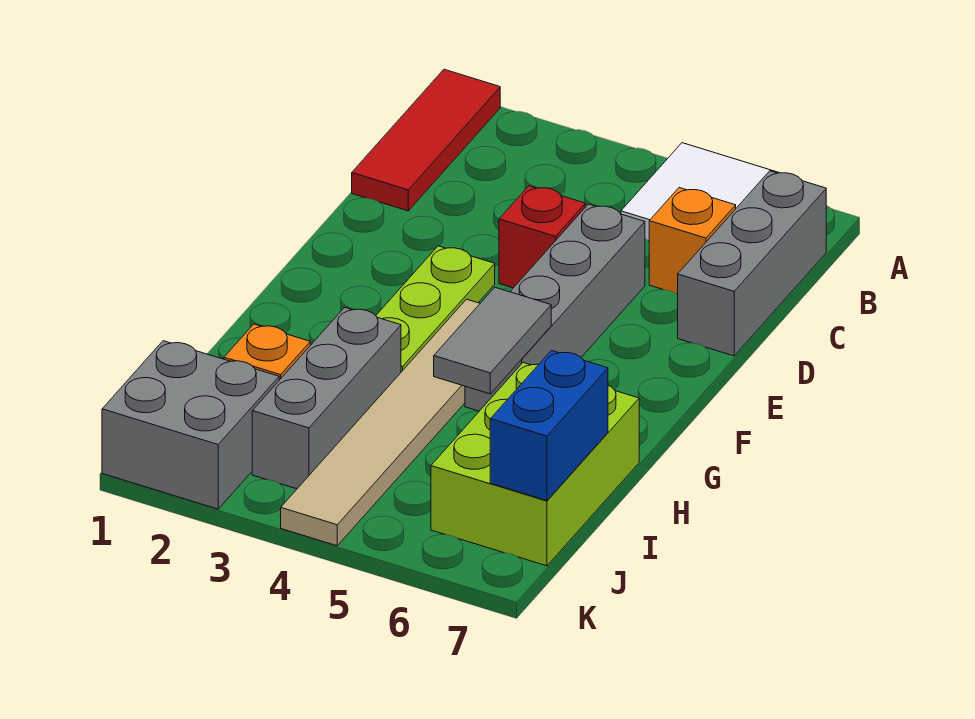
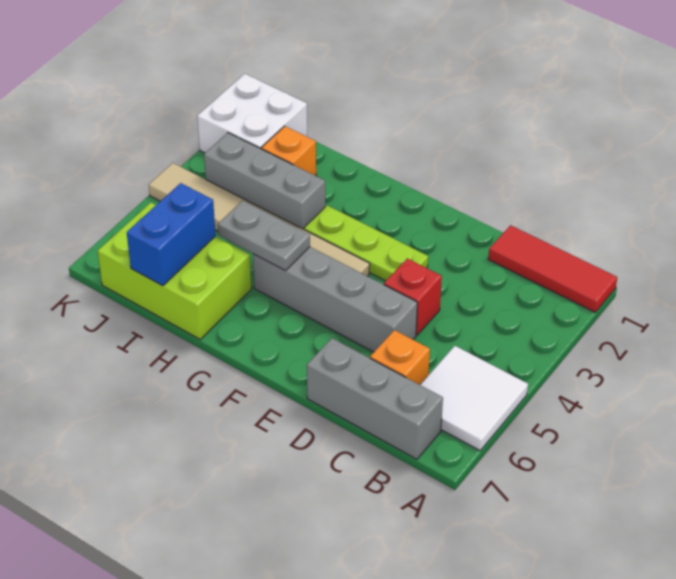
grey 1x2 tile [434,288,551,394] -> grey 1x2 plate [218,201,310,271]
blue 1x2 brick [490,351,608,501] -> blue 1x2 brick turned to [127,183,216,286]
grey 2x2 brick [102,341,279,509] -> white 2x2 brick [197,74,307,153]

